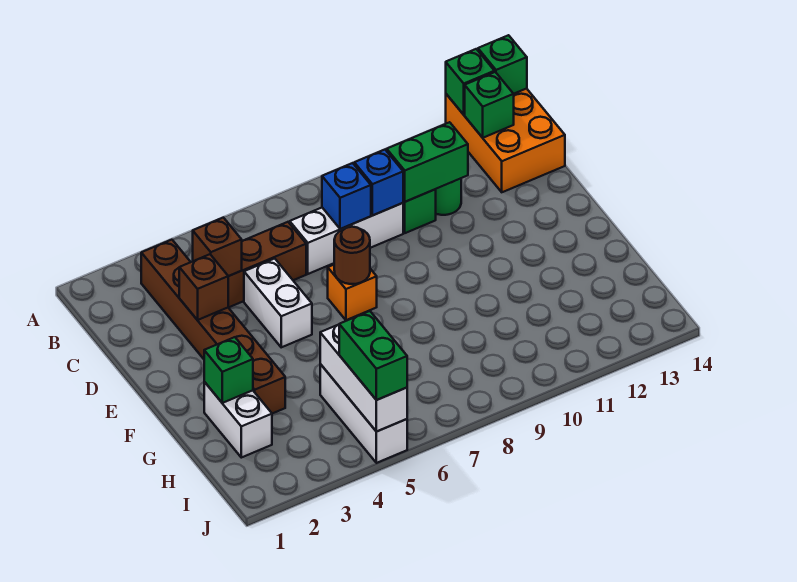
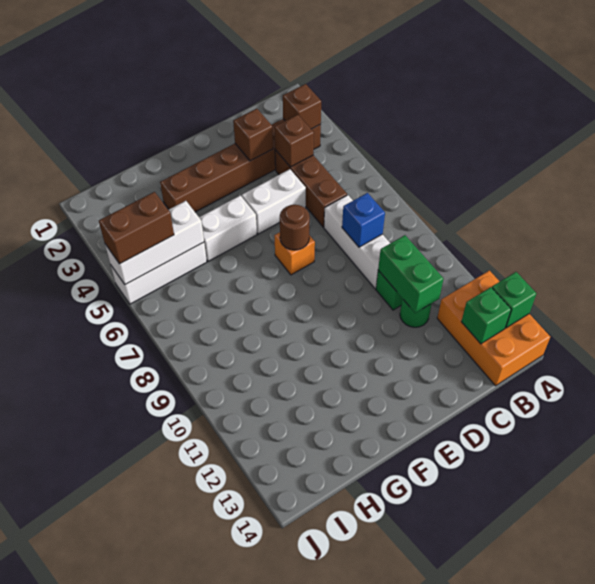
orange 2x3 brick [446,88,565,192] -> orange 2x3 brick turned to [437,270,550,386]
green 1x1 brick [478,35,527,94] -> none
none -> brown 1x1 brick [283,84,321,129]
blue 1x1 brick [354,150,403,215] -> none
white 1x2 brick [204,382,272,458] -> white 1x2 brick moved to [199,195,257,261]
green 1x1 brick [204,337,253,403] -> none
green 1x2 brick [339,311,407,400] -> brown 1x2 brick [99,192,174,264]

